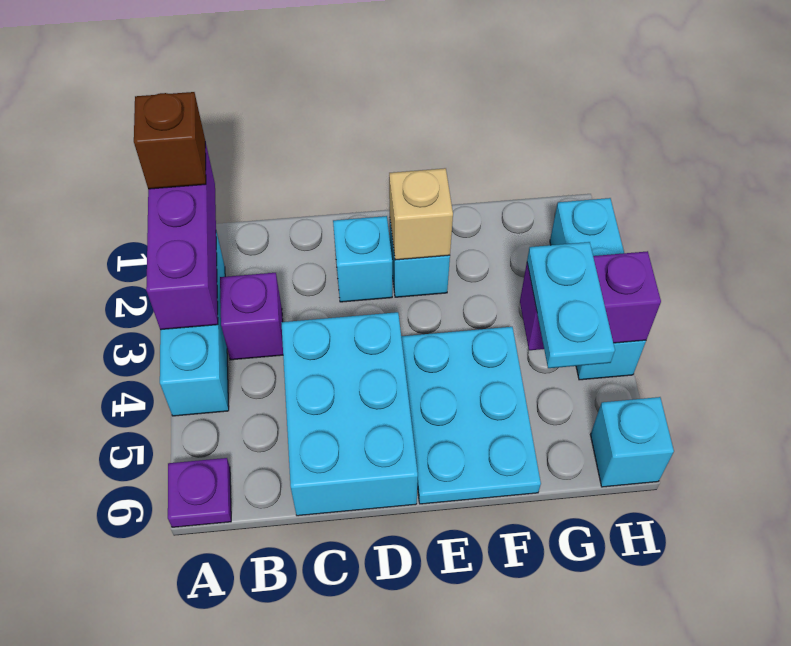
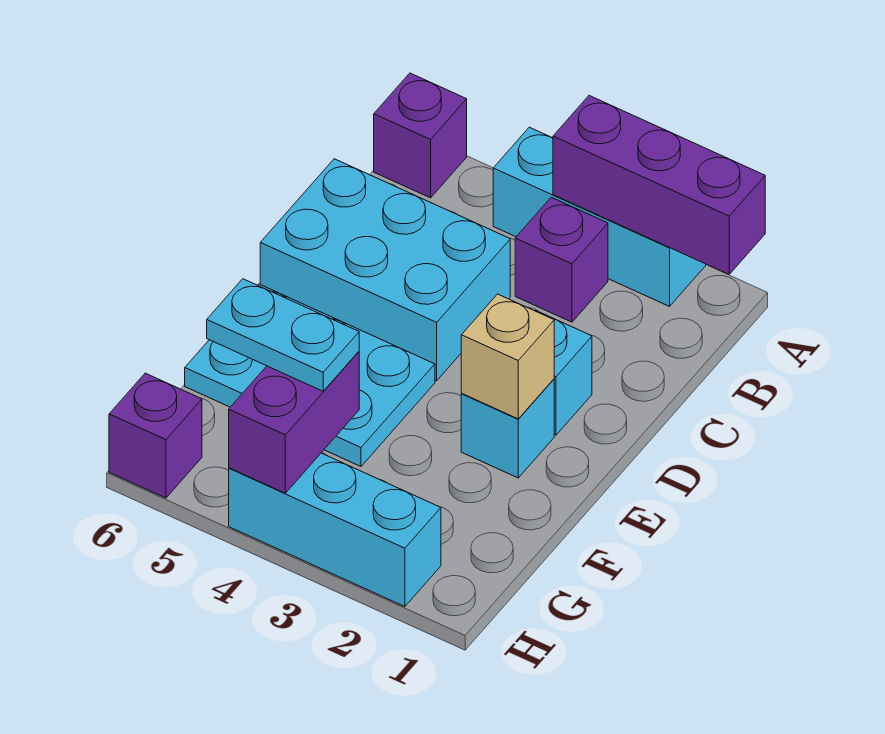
brown 1x1 brick [134,92,206,189] -> none
purple 1x1 plate [168,458,231,527] -> purple 1x1 brick [374,73,467,198]
cyan 1x1 brick [590,397,674,487] -> purple 1x1 brick [109,373,202,498]

